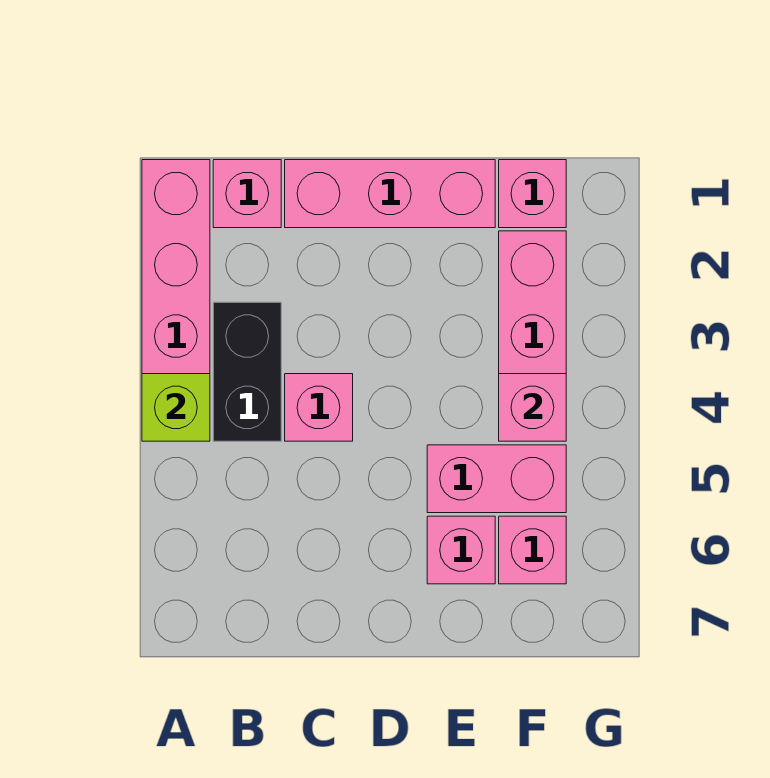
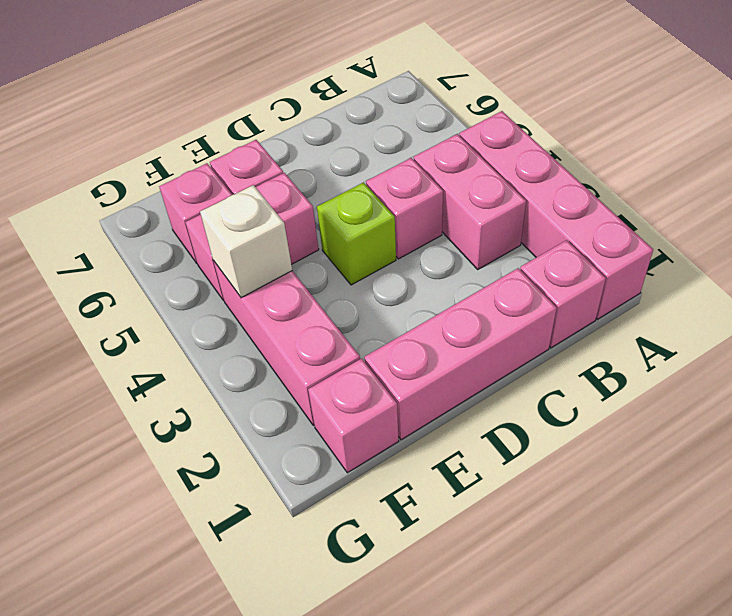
lime 1x1 brick [142,374,210,441] -> lime 1x1 brick moved to [317,183,396,285]
black 1x2 brick [213,302,281,441] -> pink 1x2 brick [414,134,526,269]
pink 1x1 brick [499,374,566,441] -> white 1x1 brick [200,185,292,298]

